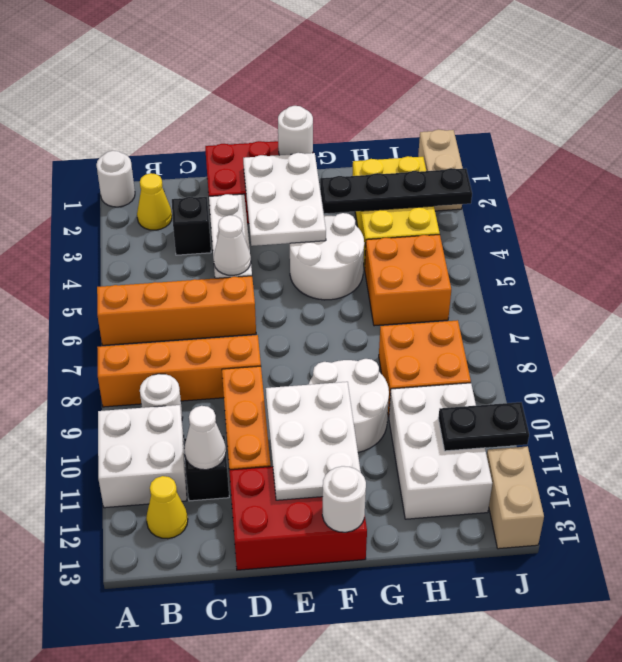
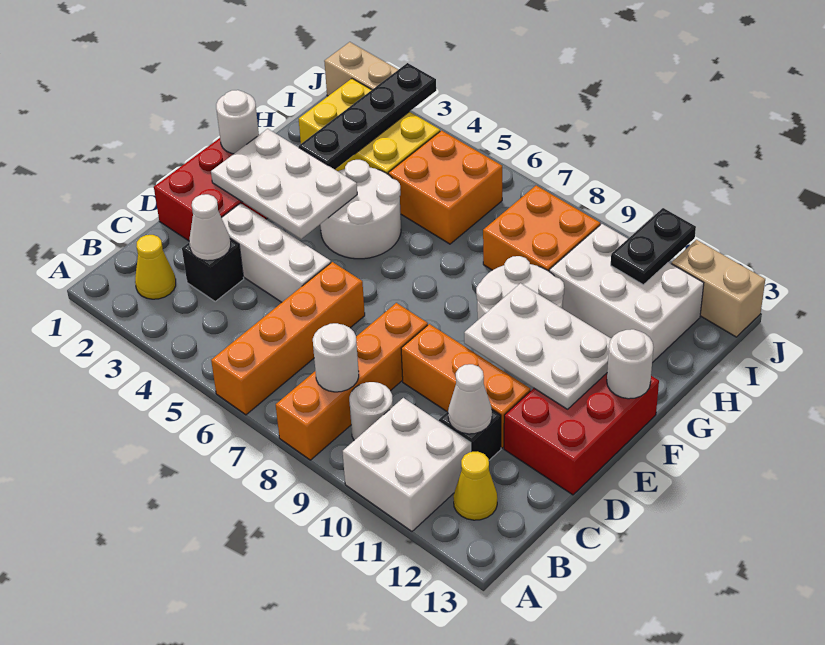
white 1x1 round brick [96,151,135,207] -> white 1x1 round brick moved to [313,323,359,392]
white 1x1 cone [213,215,251,275] -> white 1x1 cone moved to [189,194,231,261]

